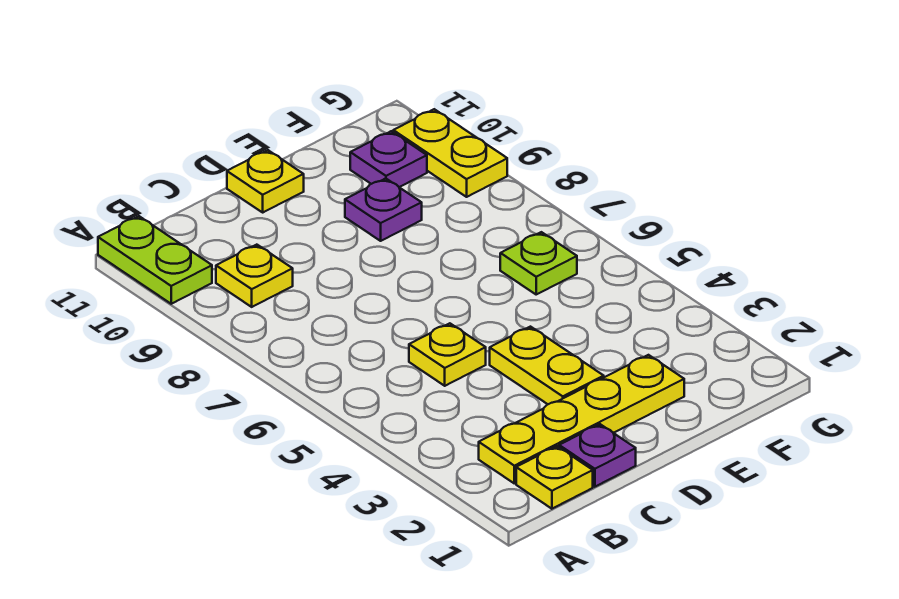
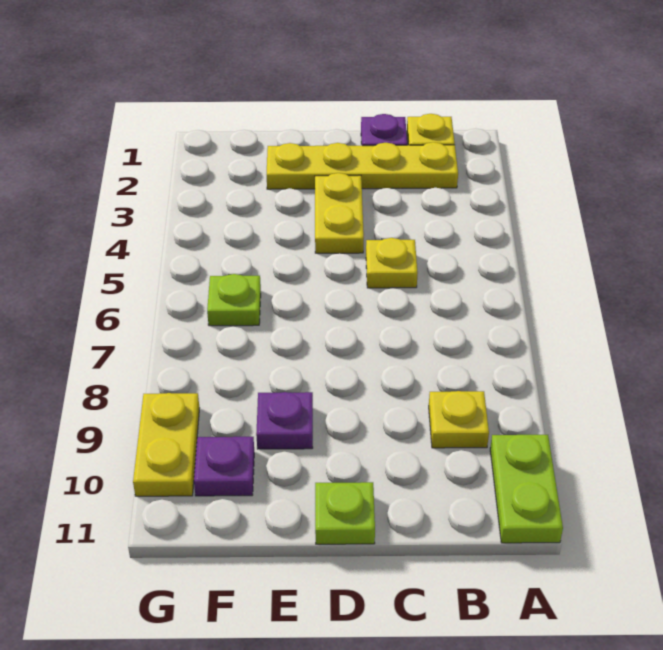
yellow 1x1 plate [227,150,304,212] -> lime 1x1 plate [315,482,375,544]

